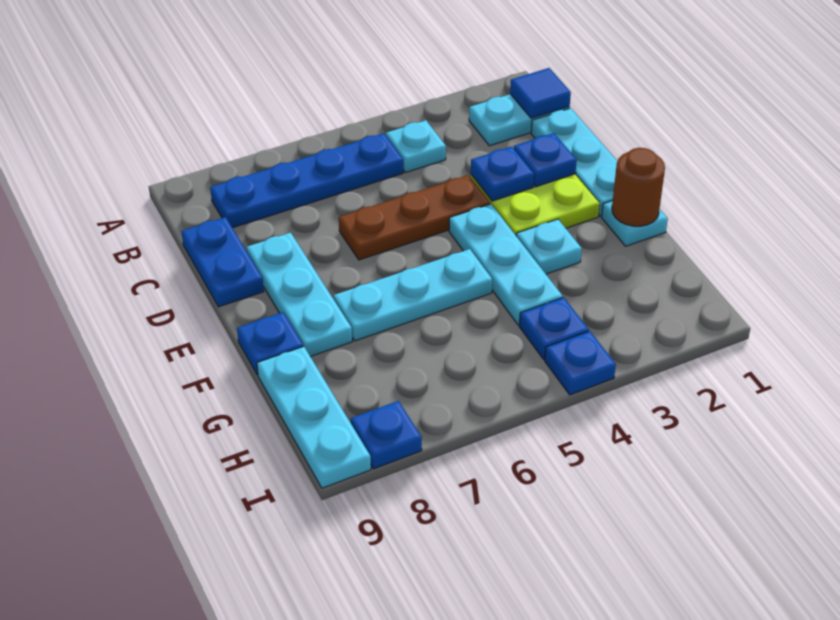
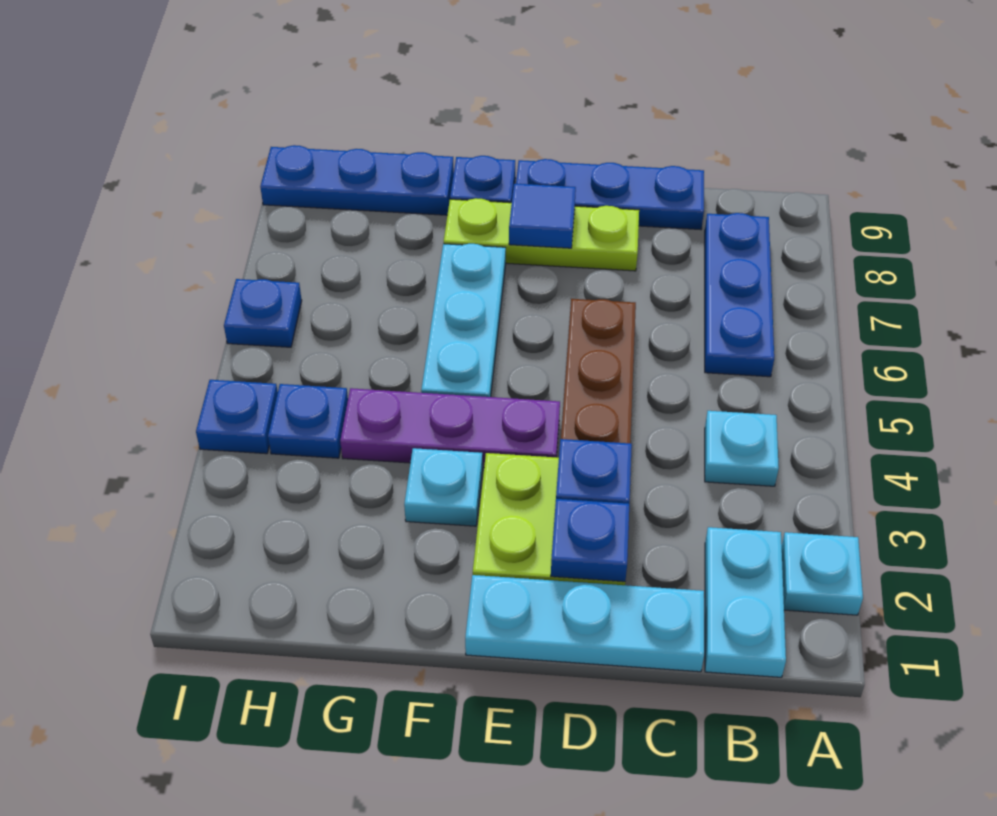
blue 1x1 tile [510,68,571,118] -> blue 1x1 tile moved to [509,183,576,248]
blue 1x4 plate [210,133,403,228] -> blue 1x3 plate [705,213,774,377]
blue 1x2 plate [181,217,264,307] -> blue 1x3 plate [516,159,704,230]
cyan 1x3 plate [247,233,352,357] -> lime 1x3 plate [444,198,639,271]
cyan 1x3 plate [449,204,563,325] -> purple 1x3 plate [340,388,560,468]
cyan 1x1 plate [602,201,668,246] -> cyan 1x1 plate moved to [782,532,863,615]
brown 1x1 round brick [612,148,665,226] -> none
cyan 1x3 plate [257,346,371,488] -> blue 1x3 plate [260,145,454,215]
blue 1x1 plate [351,401,422,469] -> blue 1x1 plate moved to [224,279,302,347]

